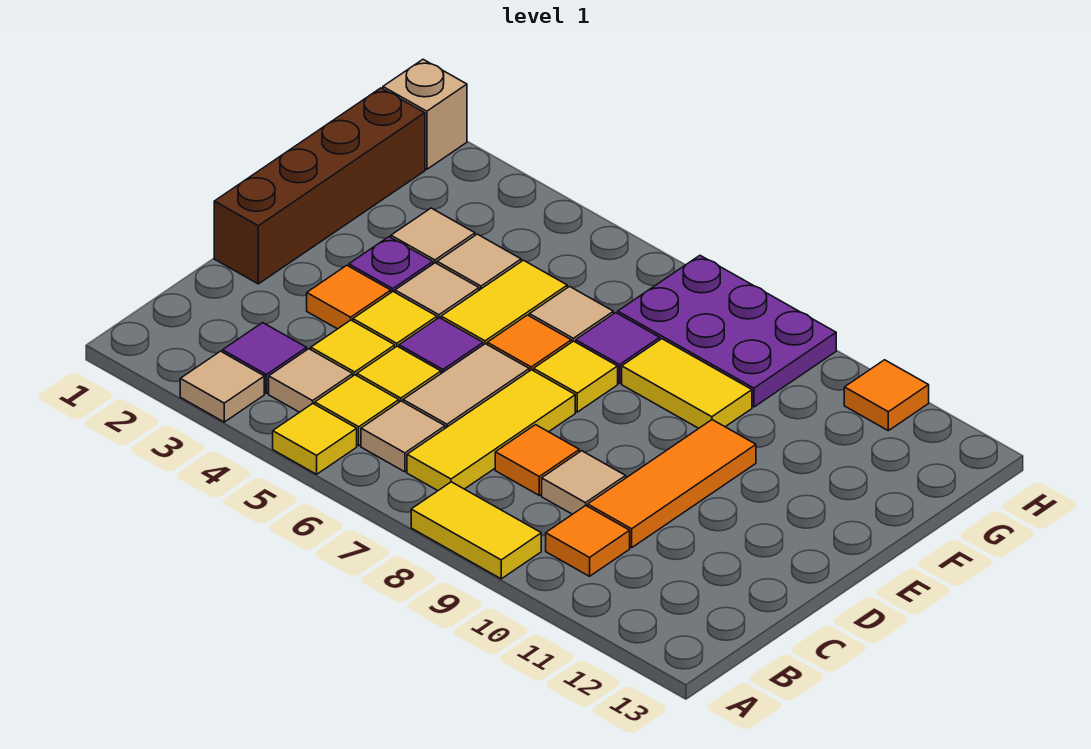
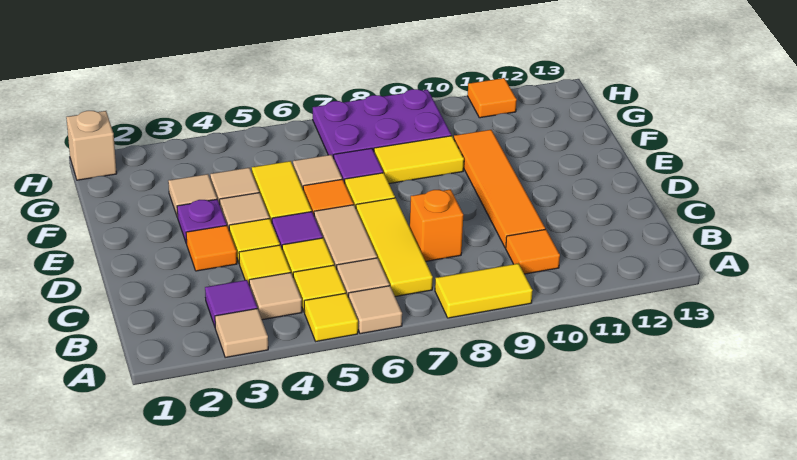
orange 1x1 tile [495,425,579,495] -> orange 1x1 brick [410,189,463,261]
tan 1x1 tile [542,451,626,514] -> tan 1x1 tile moved to [348,286,402,334]
orange 1x3 tile [588,420,756,548] -> orange 1x4 tile [454,130,545,248]
brown 1x4 brick [214,88,425,284] -> none

